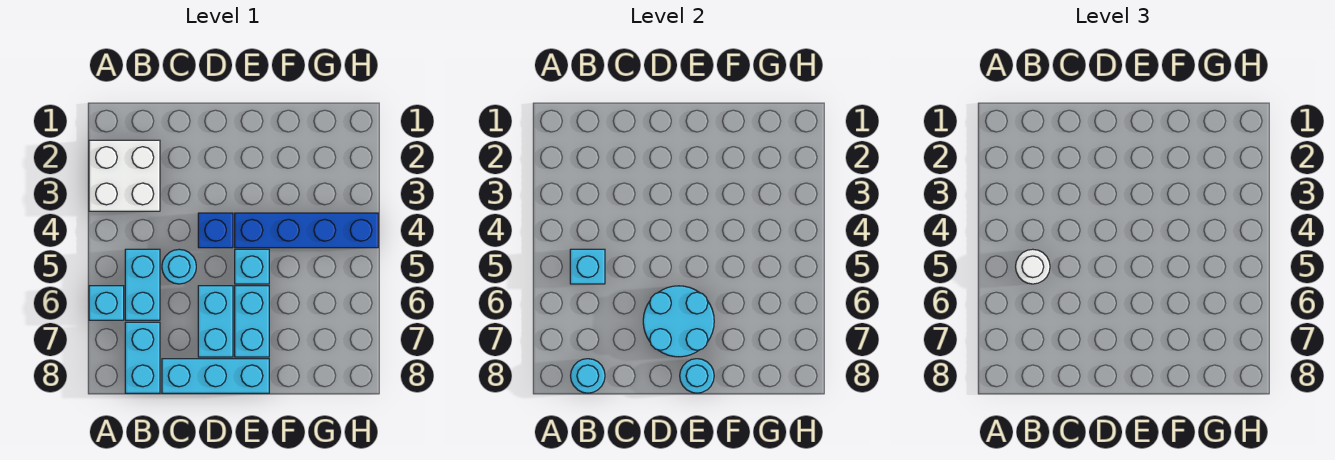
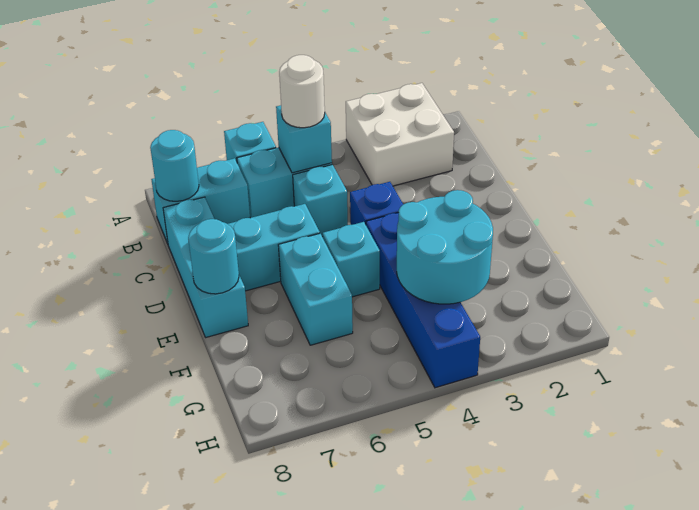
cyan 1x1 round brick [162,249,196,284] -> cyan 1x1 brick [293,165,348,237]
cyan 2x2 round brick [643,286,714,357] -> cyan 2x2 round brick moved to [397,190,493,304]
cyan 1x2 brick [235,286,269,357] -> cyan 1x2 brick turned to [278,234,353,345]

